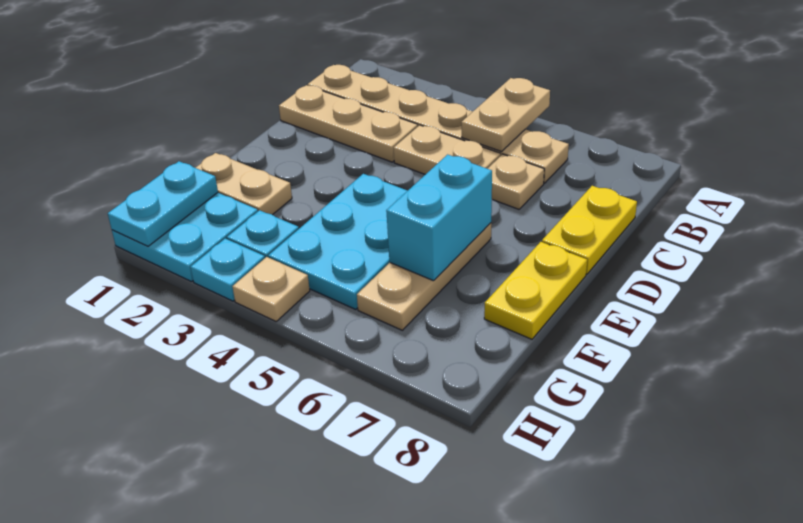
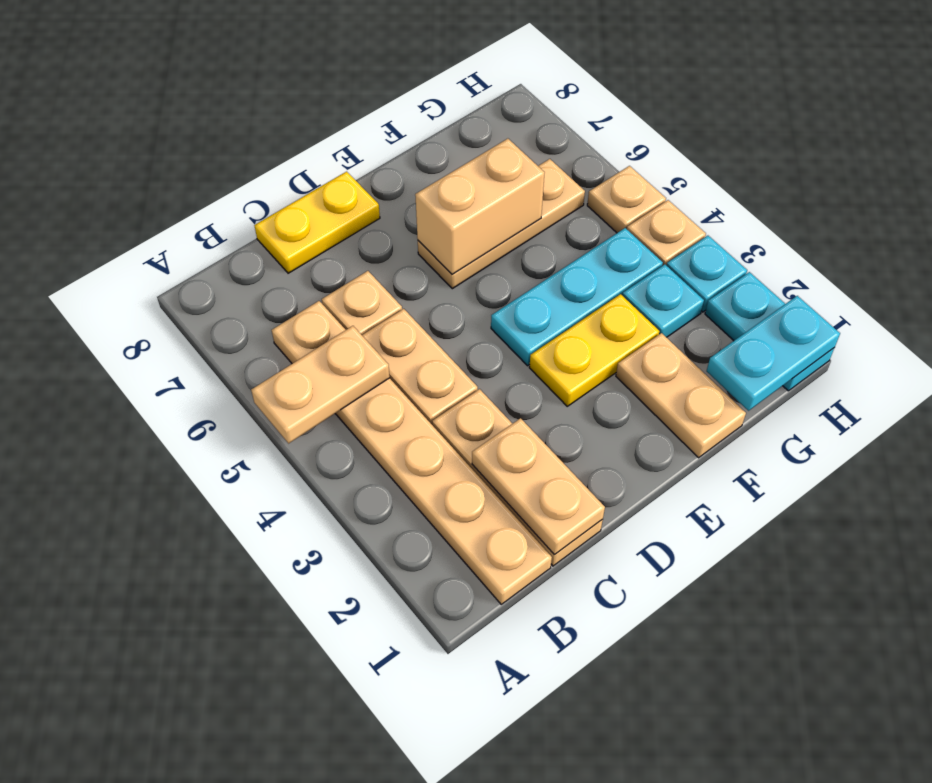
none -> tan 1x2 plate [472,418,605,554]
cyan 2x3 plate [268,174,408,310] -> cyan 1x3 plate [491,228,663,366]
cyan 1x2 brick [386,155,492,281] -> tan 1x2 brick [415,139,545,274]
yellow 1x2 plate [484,242,587,339] -> yellow 1x2 plate moved to [529,294,660,406]
cyan 2x2 plate [112,193,258,282] -> cyan 1x2 plate [705,272,834,391]
none -> tan 1x1 plate [587,166,666,233]

